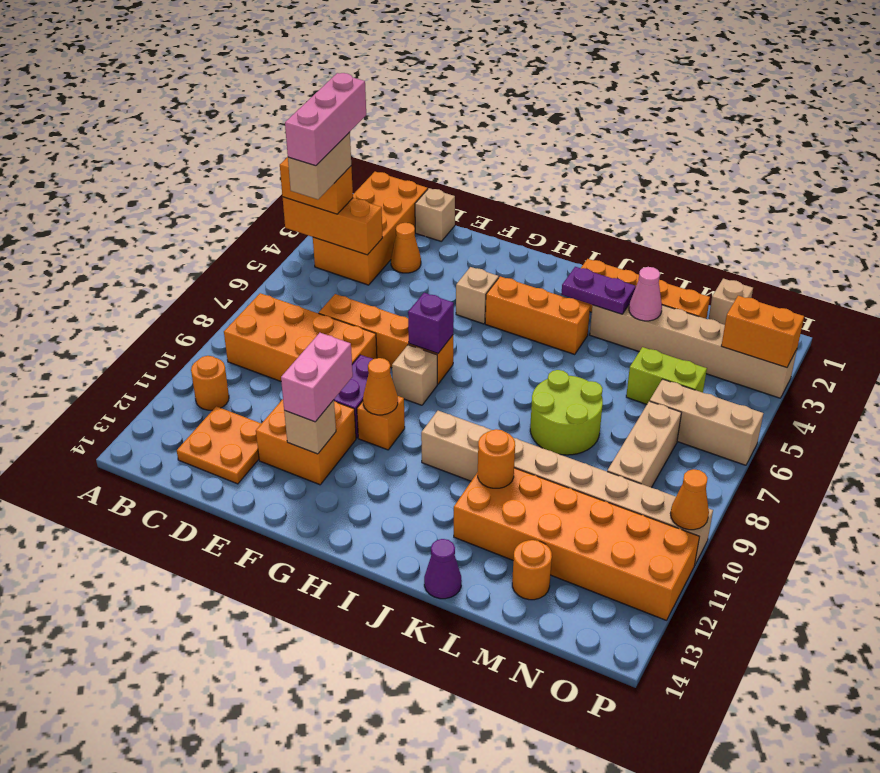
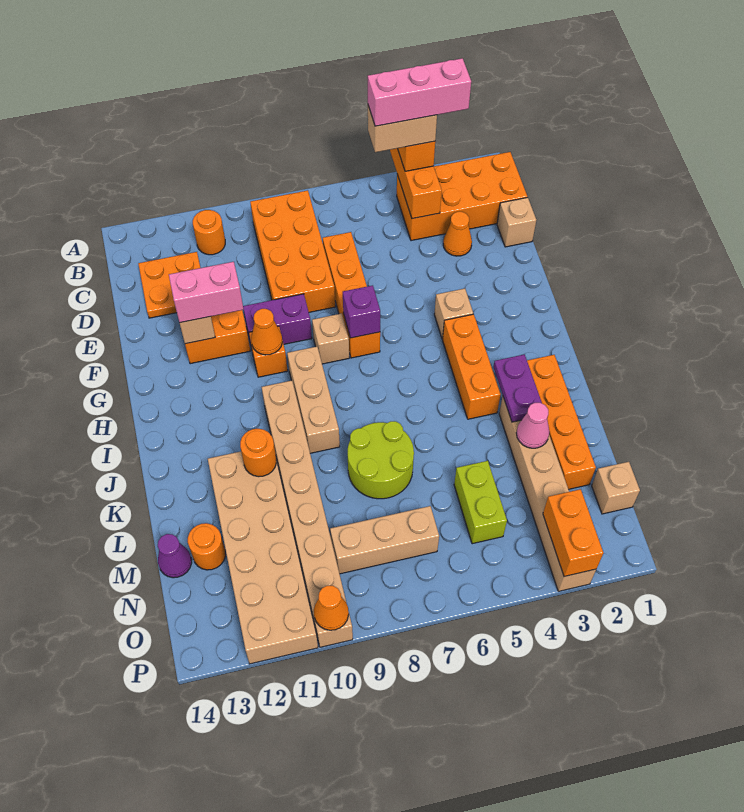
orange 2x6 brick [454,468,699,620] -> tan 2x6 brick [208,451,318,664]
purple 1x1 cone [424,539,462,599] -> purple 1x1 cone moved to [158,534,192,578]
tan 1x3 brick [650,379,763,465] -> tan 1x3 brick moved to [287,347,340,453]

